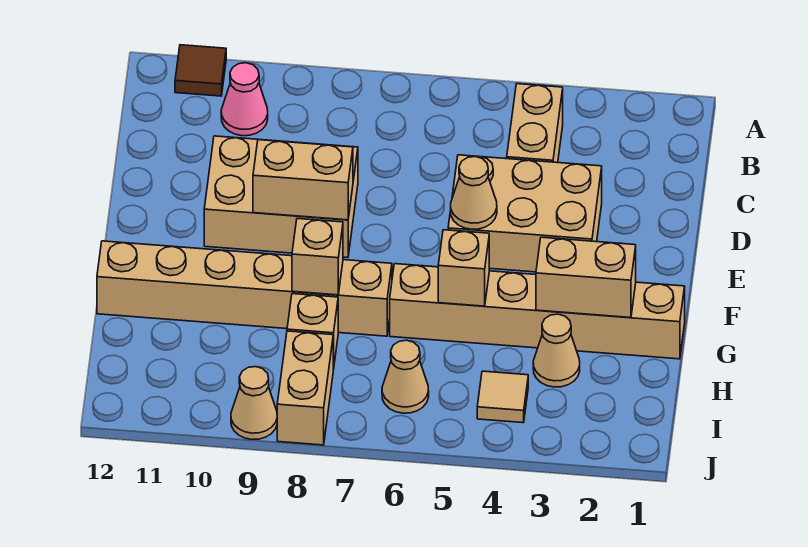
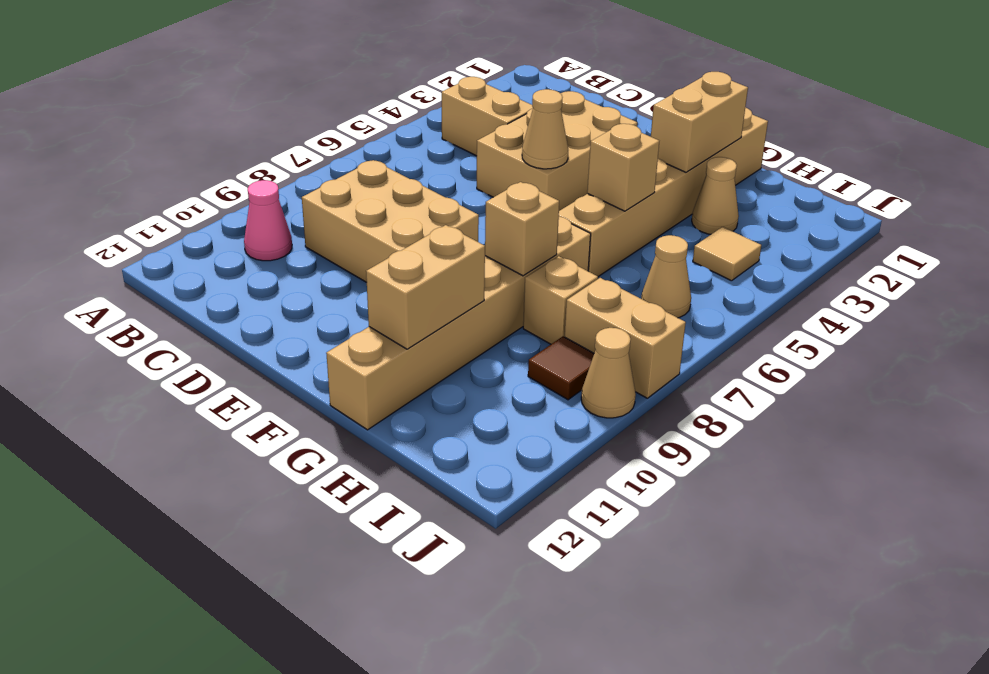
brown 1x1 tile [175,45,226,96] -> brown 1x1 tile moved to [528,336,594,400]
tan 2x3 brick [204,136,358,258] -> tan 2x3 brick turned to [302,160,479,282]
tan 1x2 brick [253,140,353,220] -> tan 1x2 brick moved to [366,225,485,349]

